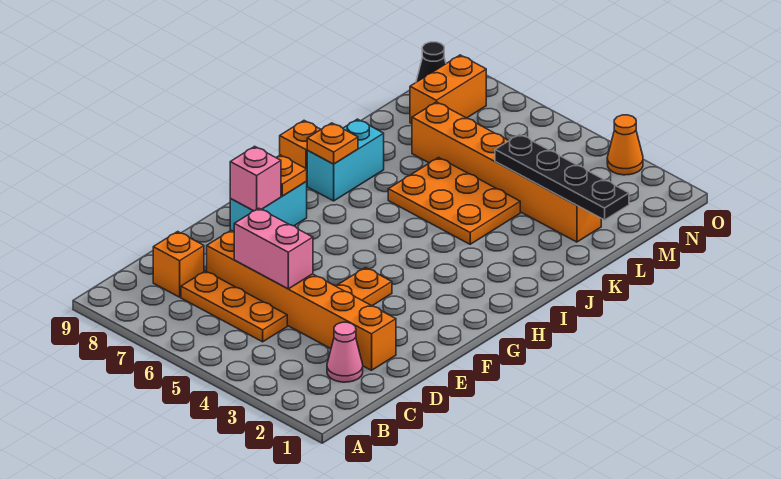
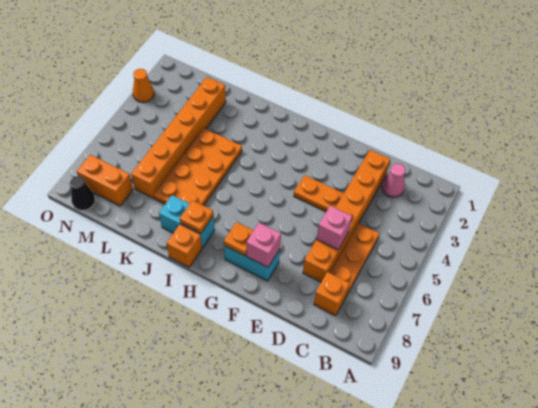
pink 1x2 brick [234,208,313,289] -> pink 1x1 brick [317,206,352,250]
orange 2x3 plate [388,158,520,244] -> orange 2x4 plate [154,128,242,206]
black 1x4 plate [495,134,629,220] -> none

